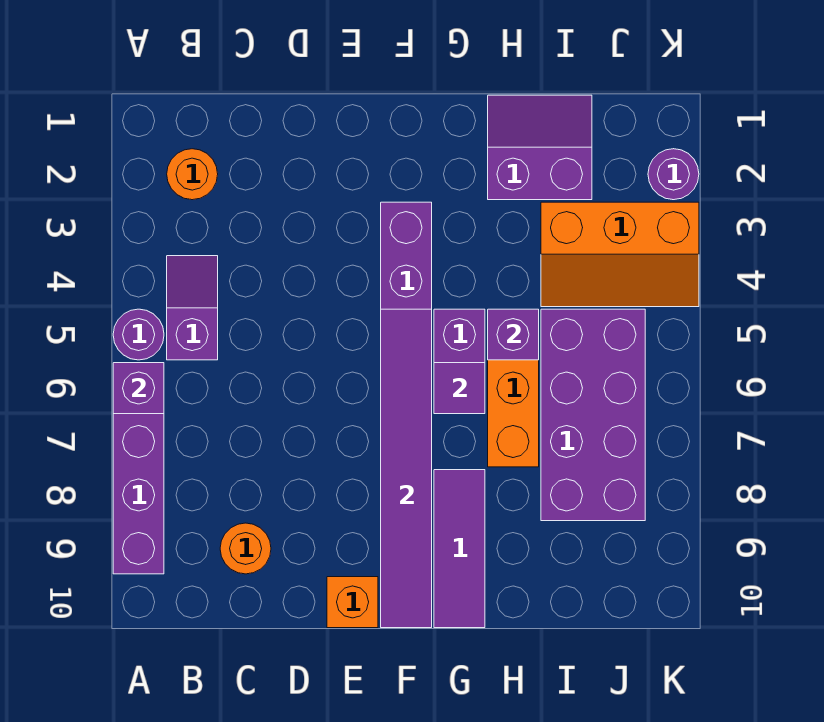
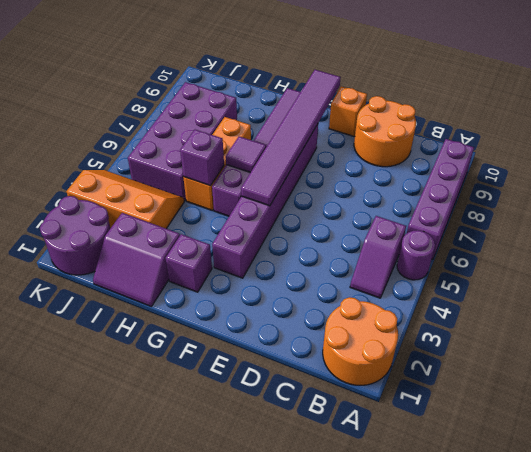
purple 1x1 brick [113,363,164,414] -> purple 1x1 brick moved to [166,234,212,292]
orange 1x1 round brick [167,149,218,200] -> orange 2x2 round brick [323,297,398,385]
orange 1x1 round brick [220,523,271,574] -> orange 2x2 round brick [354,96,416,167]
purple 1x1 round brick [648,149,699,200] -> purple 2x2 round brick [40,196,110,275]

